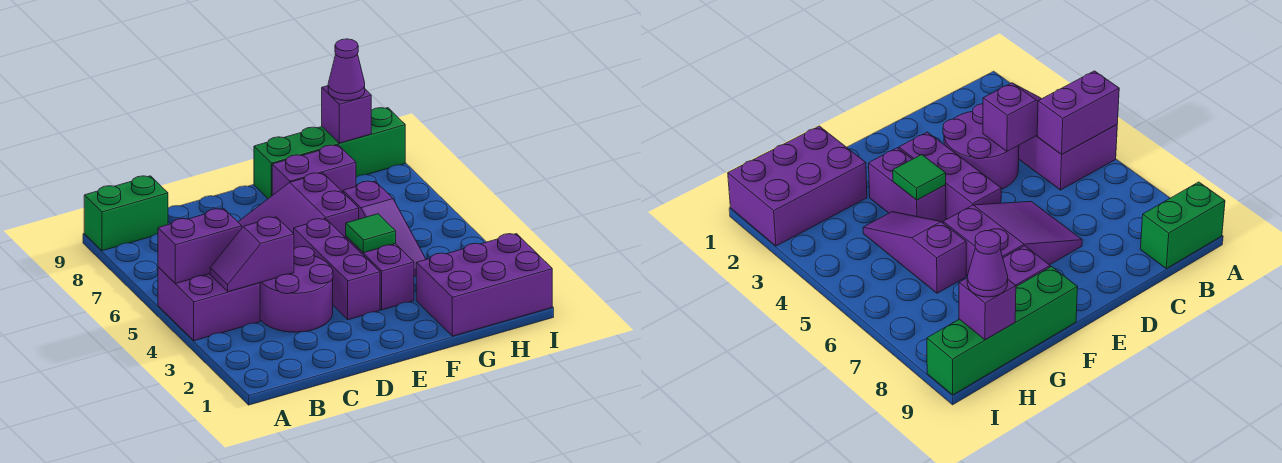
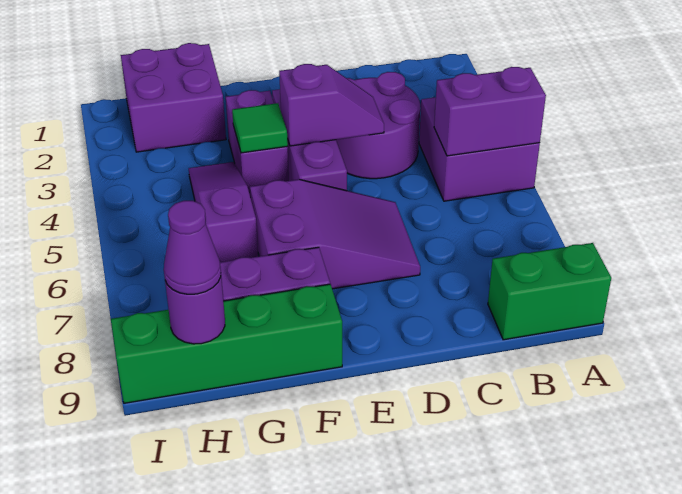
purple 1x2 slope [210,217,294,292] -> purple 1x2 slope moved to [279,64,384,146]
purple 2x3 brick [416,234,552,336] -> purple 2x2 brick [121,43,226,152]
purple 1x1 brick [322,86,371,143] -> purple 1x1 round brick [165,277,225,344]

